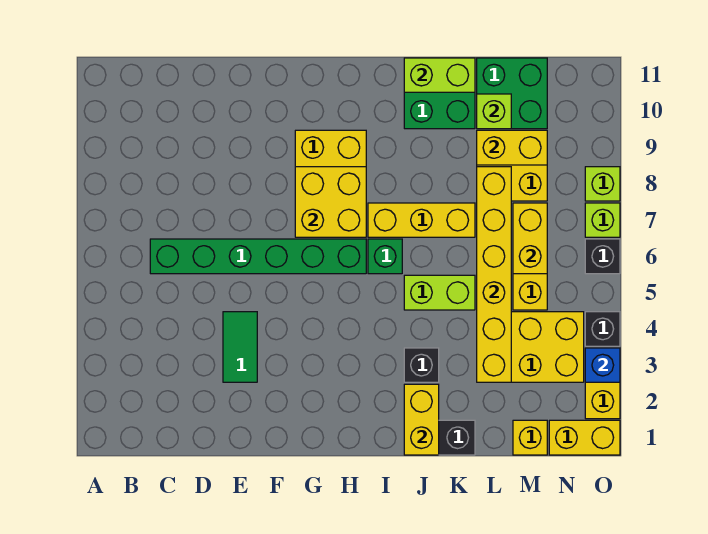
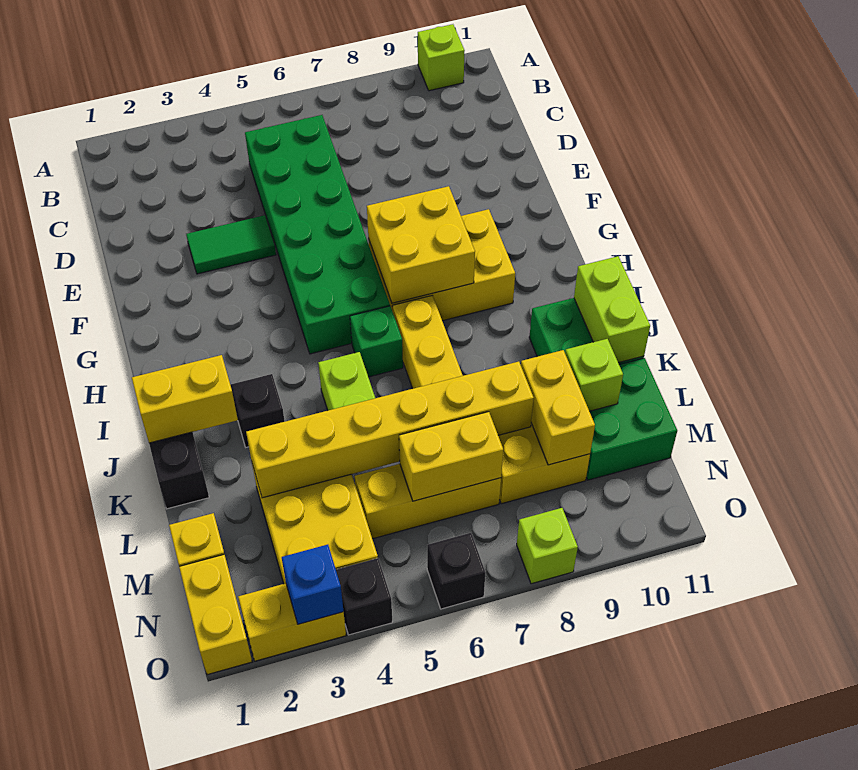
green 1x6 brick [150,239,366,274] -> green 2x6 brick [245,115,390,354]
lime 1x1 brick [585,203,620,237] -> lime 1x1 brick moved to [418,24,465,91]

